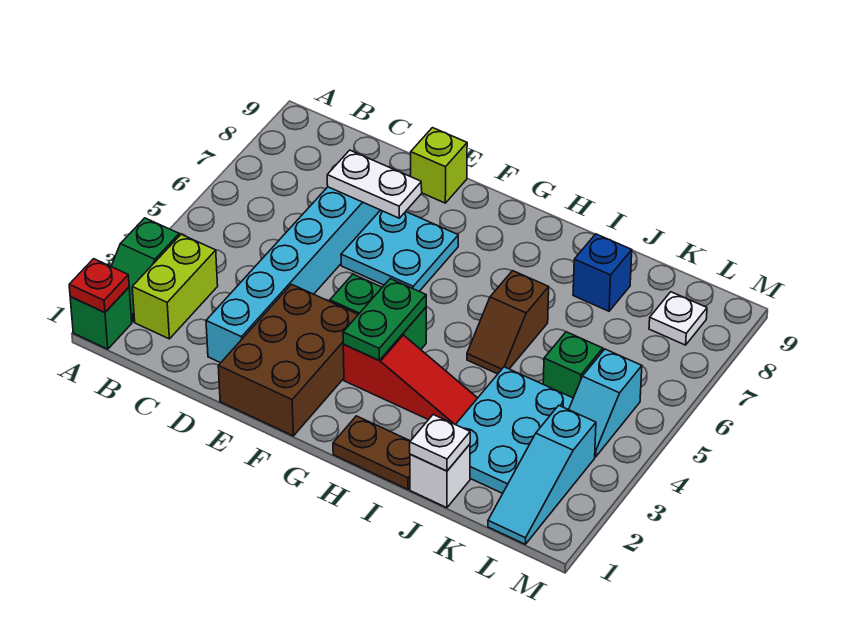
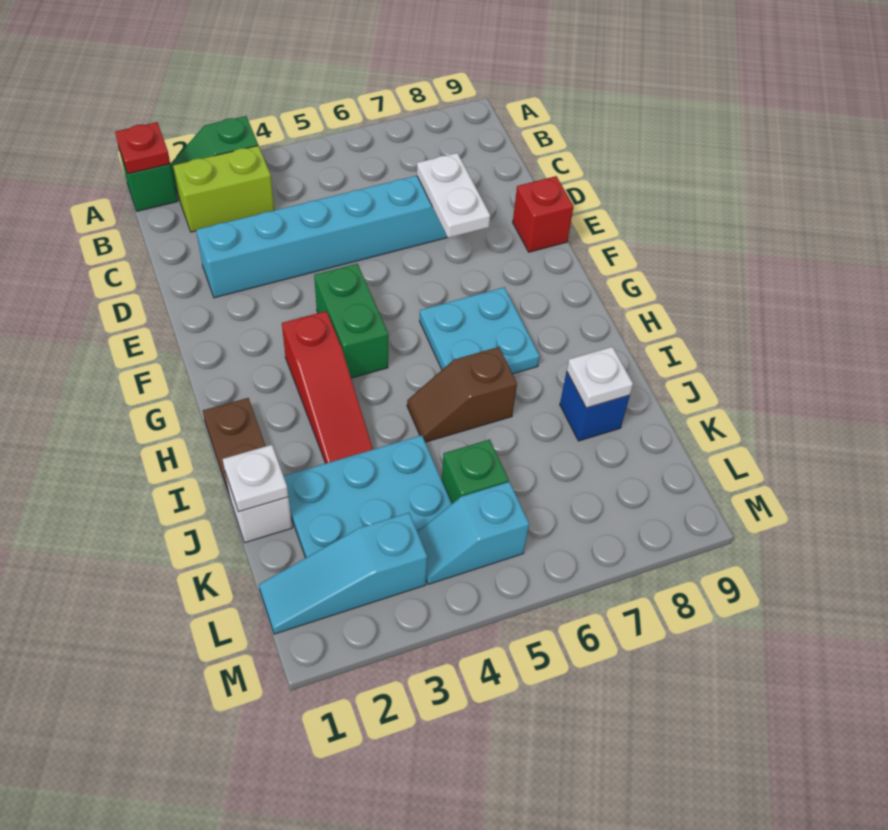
brown 2x3 brick [218,284,358,436] -> none
cyan 2x2 plate [341,210,458,291] -> cyan 2x2 plate moved to [420,287,540,374]
lime 1x1 brick [411,128,467,203] -> red 1x1 brick [513,176,574,252]
green 1x2 plate [343,279,426,360] -> none
white 1x1 plate [649,292,707,345] -> white 1x1 plate moved to [567,347,633,408]

